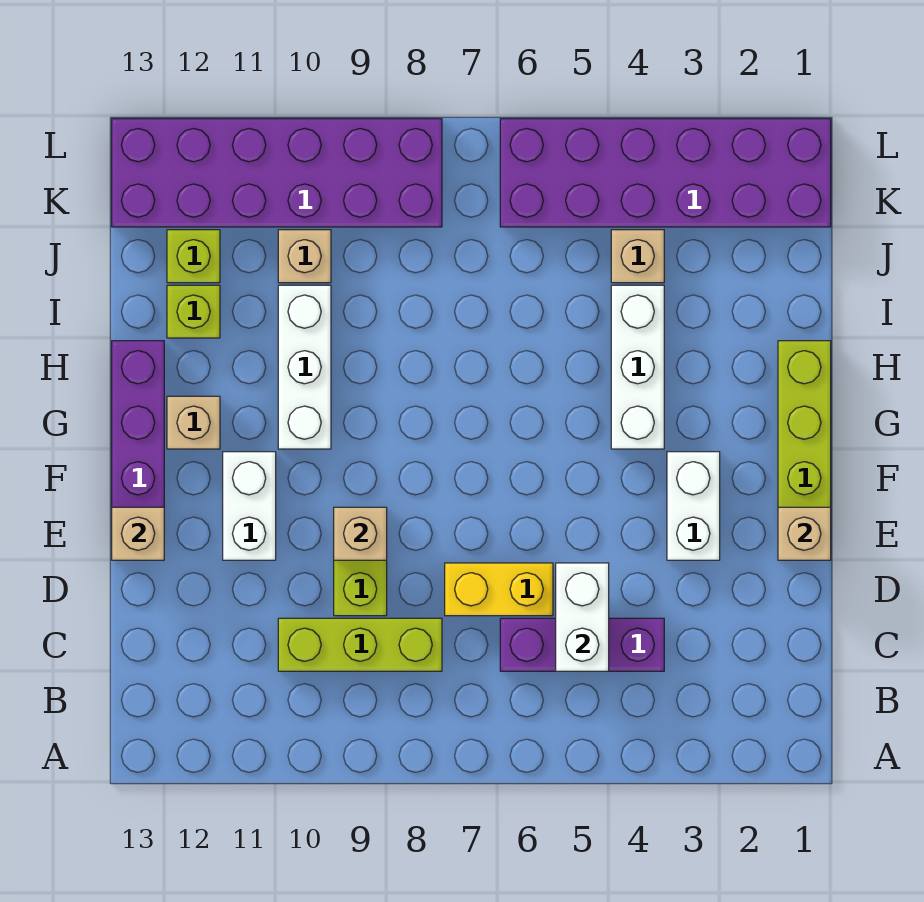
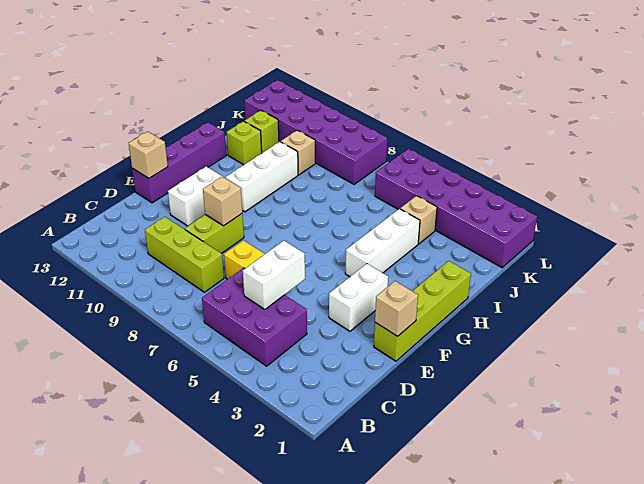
purple 1x3 brick [500,618,664,671] -> purple 2x3 brick [202,268,307,366]
tan 1x1 brick [167,396,220,449] -> none

